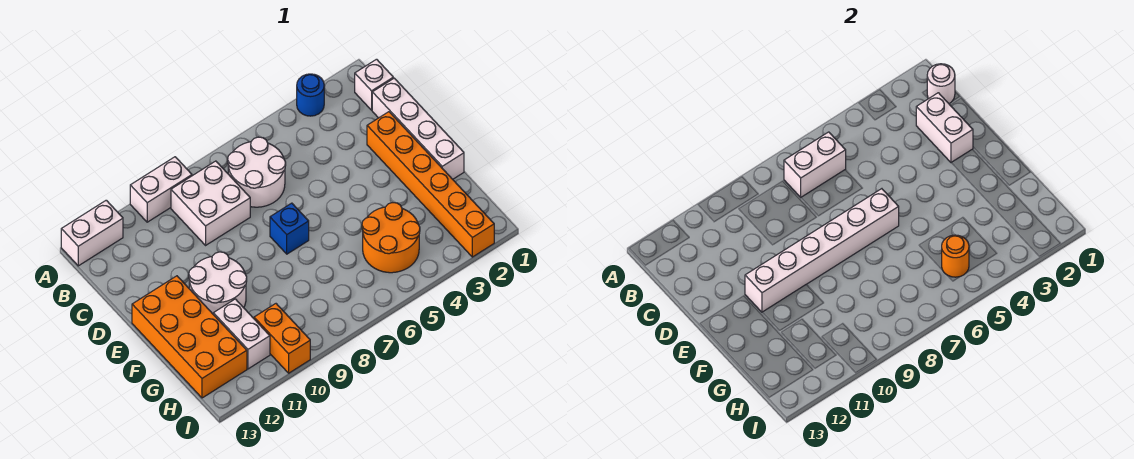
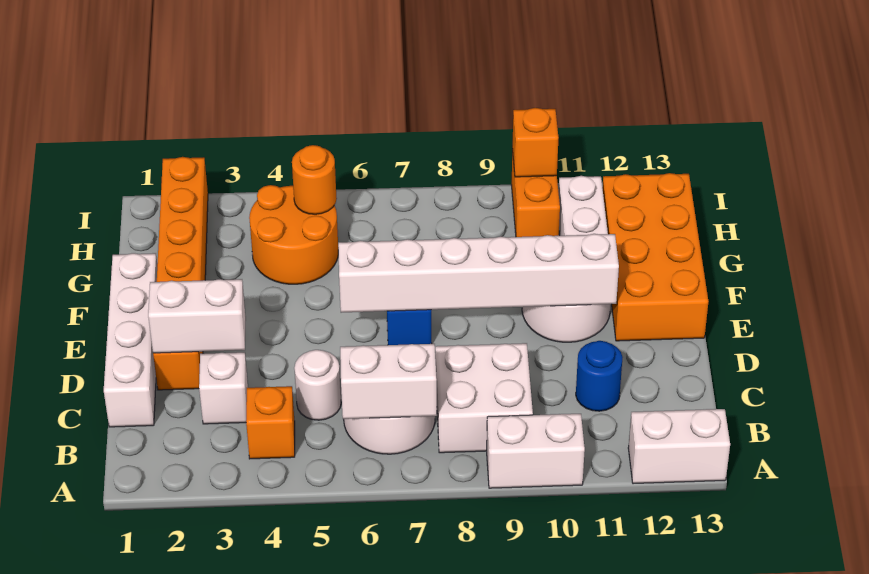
blue 1x1 round brick [297,74,324,116] -> blue 1x1 round brick moved to [576,341,623,411]
white 1x1 brick [355,59,393,110] -> white 1x1 brick moved to [199,352,248,424]
white 1x1 round brick [927,64,955,104] -> white 1x1 round brick moved to [294,350,341,420]
none -> orange 1x1 brick [246,386,295,459]
white 1x2 brick [916,93,973,163] -> white 1x2 brick turned to [148,279,246,353]
none -> orange 1x1 brick [512,108,558,177]

